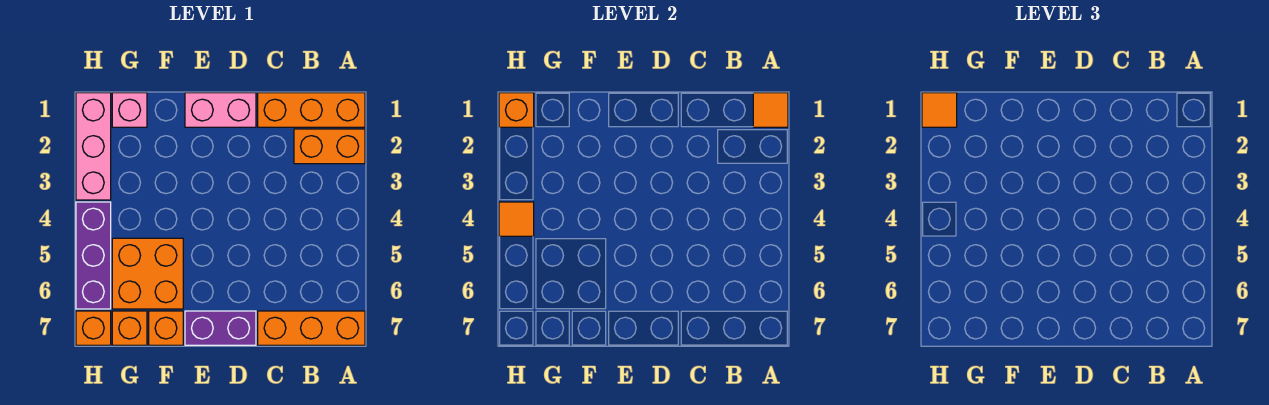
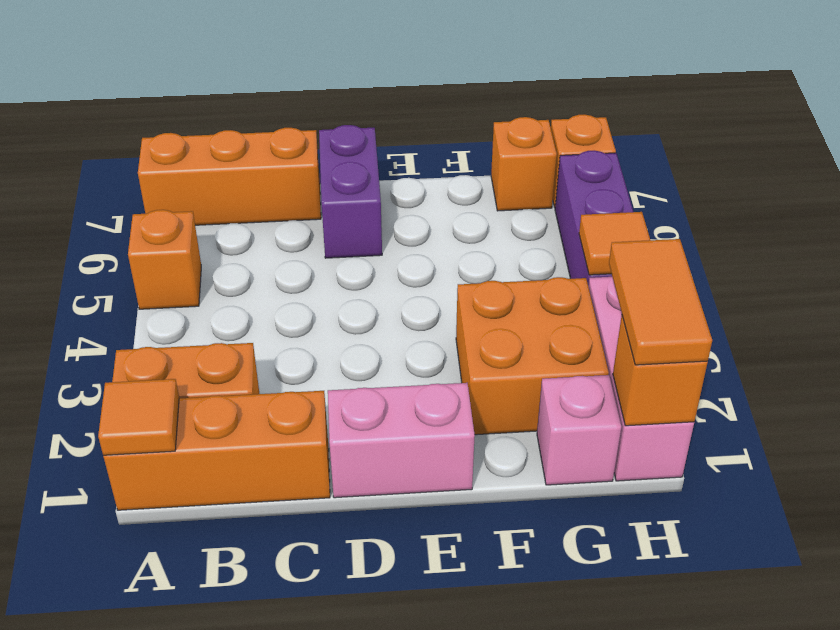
purple 1x2 brick [185,311,256,345] -> purple 1x2 brick turned to [319,125,382,258]
orange 2x2 brick [112,238,183,309] -> orange 2x2 brick moved to [456,277,609,435]
orange 1x1 brick [149,311,183,345] -> orange 1x1 brick moved to [128,210,201,309]
orange 1x1 tile [922,93,957,127] -> orange 1x2 tile [609,239,712,365]

